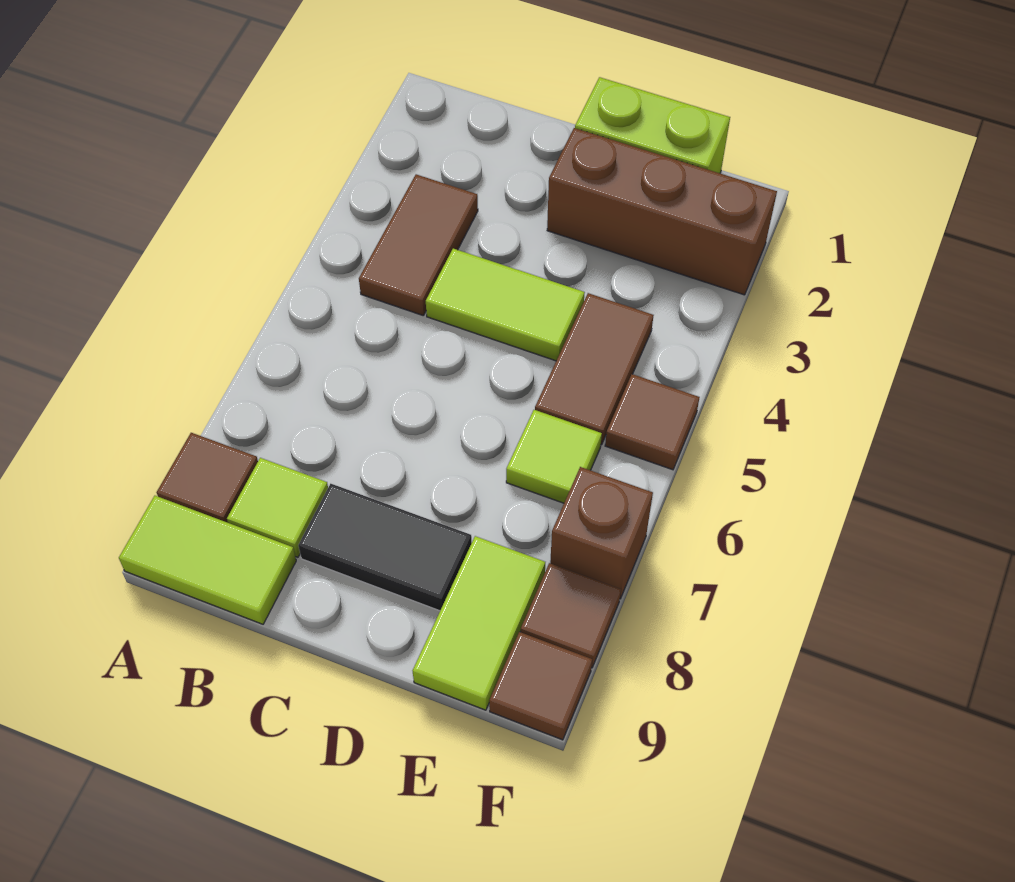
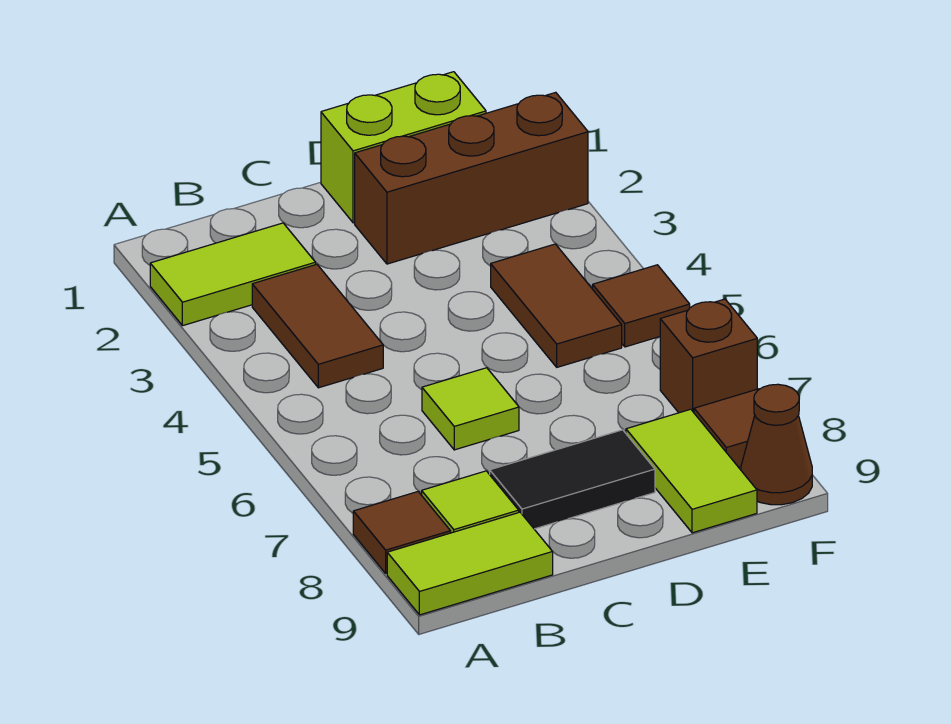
lime 1x2 tile [426,249,585,361] -> lime 1x2 tile moved to [150,223,316,326]
lime 1x1 tile [506,410,602,503] -> lime 1x1 tile moved to [422,368,519,450]
brown 1x1 tile [489,632,592,740] -> brown 1x1 cone [741,384,812,505]

